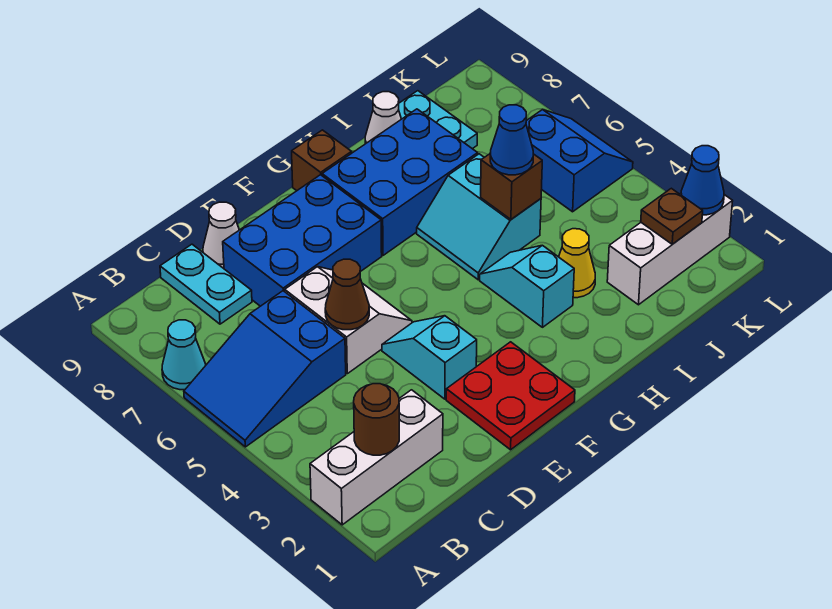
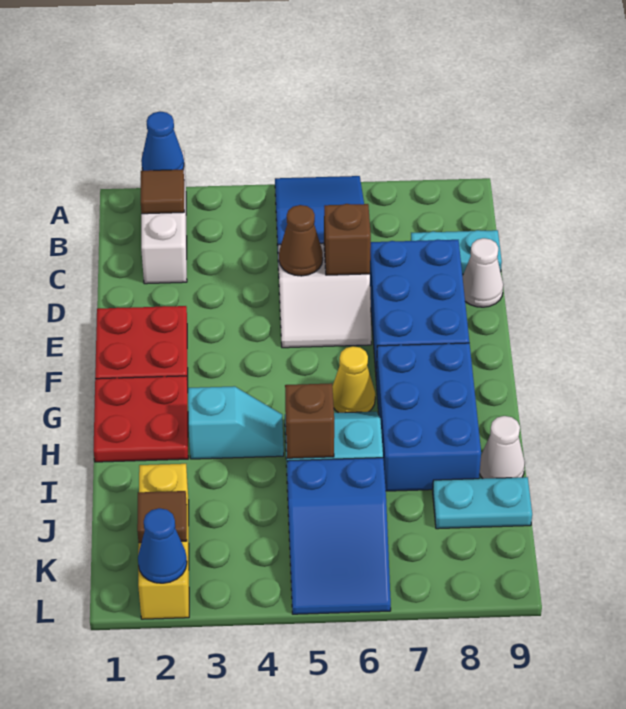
cyan 1x1 cone [162,320,206,390] -> none
brown 1x1 round brick [354,384,399,455] -> brown 1x1 tile [141,170,184,214]
cyan 1x2 slope [382,316,477,399] -> none
none -> red 2x2 plate [93,376,188,462]
brown 1x1 brick [292,130,352,191] -> brown 1x1 brick moved to [324,204,371,275]
yellow 1x1 cone [559,229,595,298] -> yellow 1x1 cone moved to [332,346,375,413]
blue 1x1 cone [490,105,533,175] -> blue 1x1 cone moved to [141,112,184,171]
white 1x3 brick [607,193,733,305] -> yellow 1x3 brick [138,464,189,619]
brown 1x1 plate [641,188,703,244] -> brown 1x1 tile [137,491,187,543]
blue 2x2 slope [526,109,633,212] -> blue 2x3 slope [287,458,391,614]

